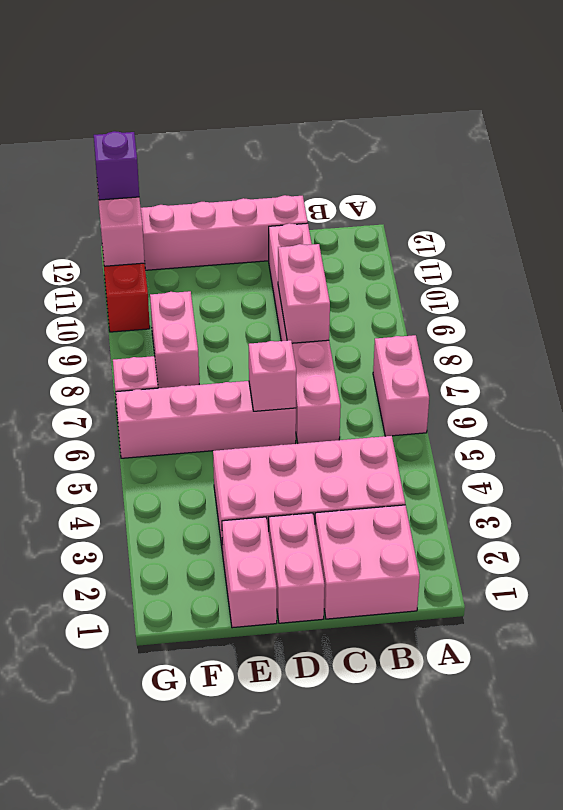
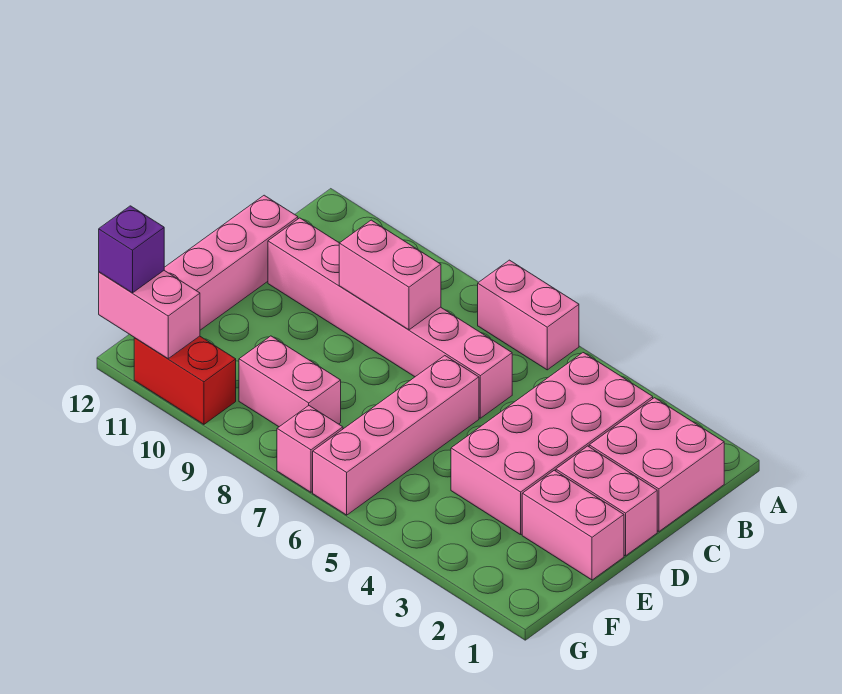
pink 1x1 brick [249,340,296,411] -> none

